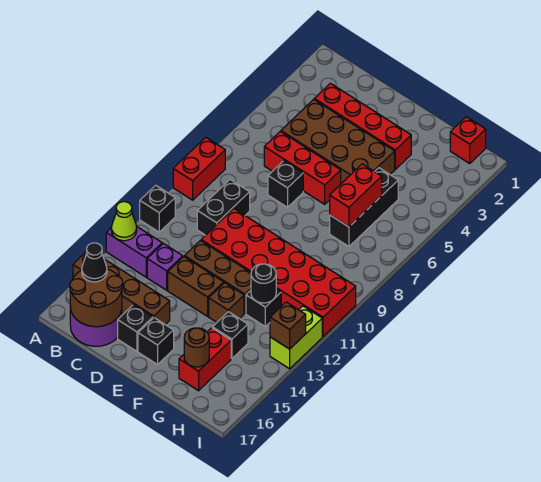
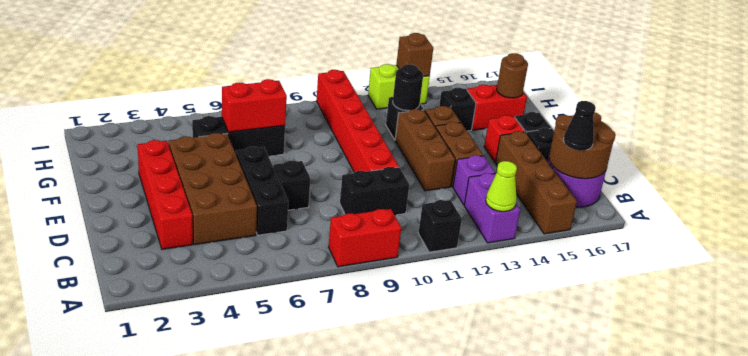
red 1x3 brick [264,131,341,204] -> black 1x3 brick [236,147,288,235]
red 2x6 brick [201,209,356,337] -> red 1x6 brick [316,70,399,172]
red 1x1 brick [450,117,486,163] -> red 1x1 brick moved to [484,115,525,162]

